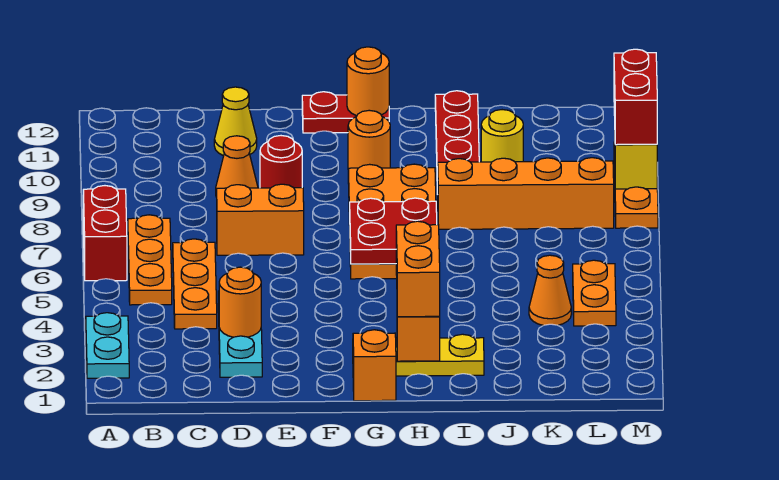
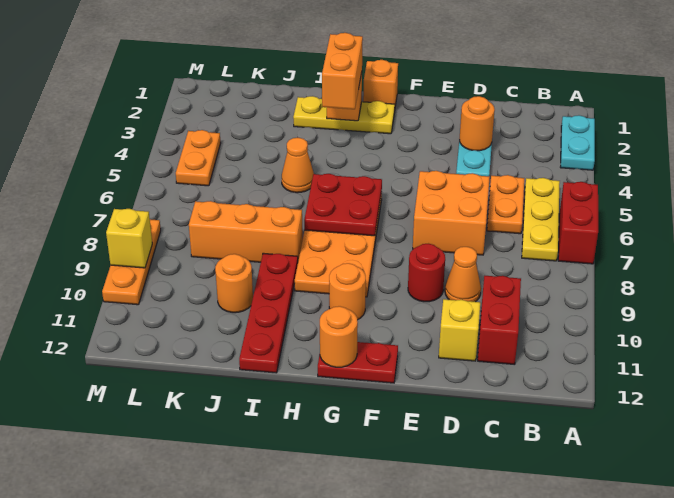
orange 1x3 plate [128,215,172,305] -> yellow 1x3 plate [522,178,560,261]
orange 1x3 plate [173,239,217,329] -> orange 1x2 plate [487,175,524,234]
orange 1x2 brick [217,184,304,255] -> orange 2x2 brick [413,171,490,255]
yellow 1x1 cone [214,87,257,156] -> yellow 1x1 brick [439,299,480,361]
orange 1x4 brick [438,158,614,229] -> orange 1x3 brick [189,201,303,262]
yellow 1x1 round brick [481,110,523,162] -> orange 1x1 round brick [215,254,253,313]
orange 1x1 cone [529,255,571,326] -> orange 1x1 cone moved to [282,138,314,193]
red 1x2 brick [614,49,657,145] -> red 1x2 brick moved to [478,276,521,365]

